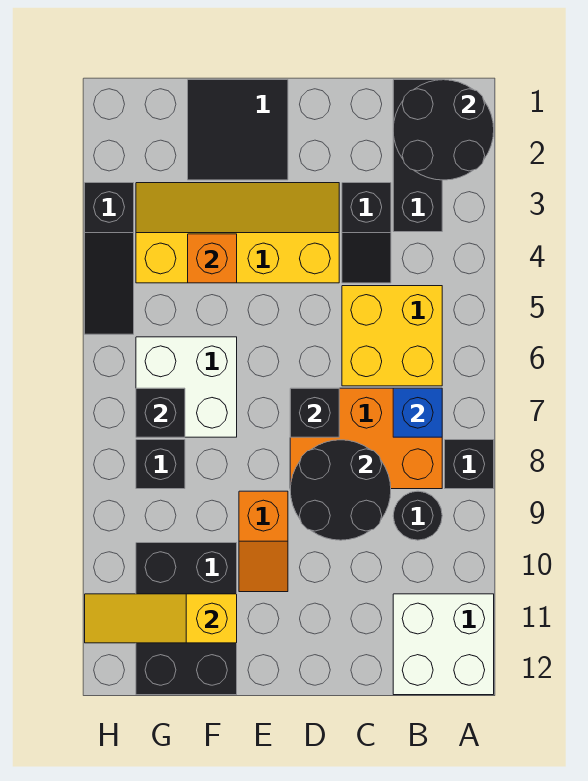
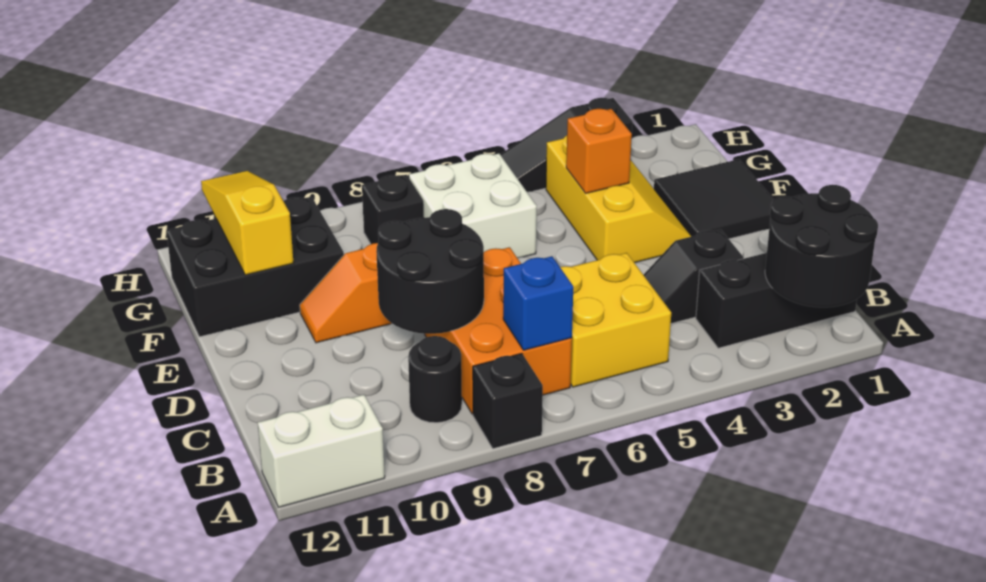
white 2x2 brick [393,594,494,695] -> white 1x2 brick [258,395,385,507]
yellow 2x4 slope [136,183,339,283] -> yellow 2x3 slope [546,136,692,263]
black 1x1 brick [290,388,339,437] -> none
black 1x1 brick [136,388,185,437] -> none

